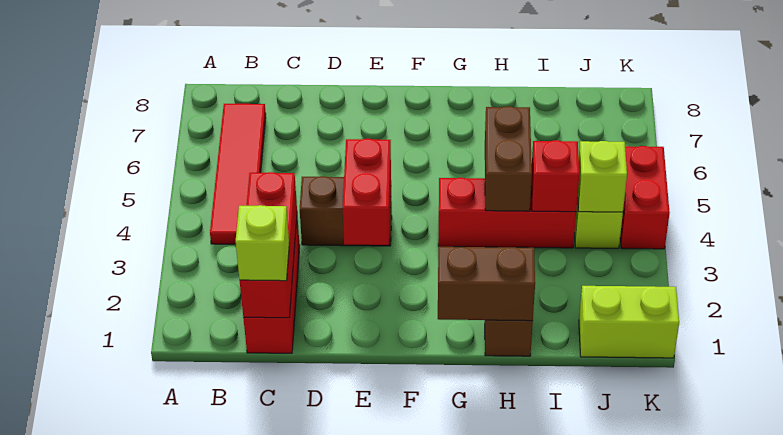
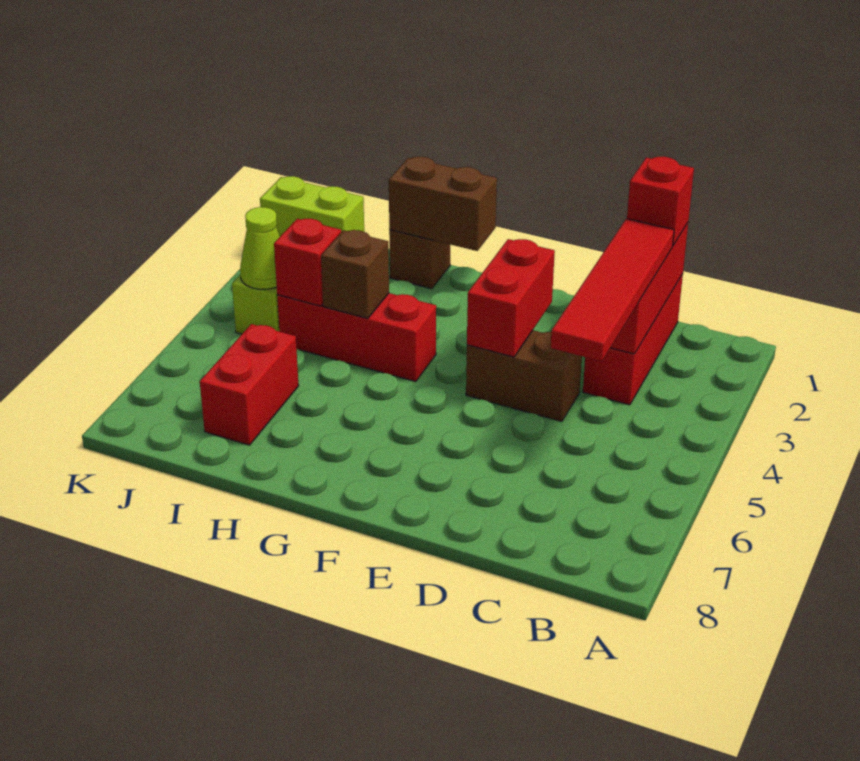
red 1x4 tile [210,104,266,244] -> red 1x4 tile moved to [551,219,674,361]
lime 1x1 brick [236,205,289,281] -> red 1x1 brick [627,157,694,245]
brown 1x2 brick [485,106,532,211] -> brown 1x1 brick [321,230,389,319]
lime 1x1 brick [578,141,627,212] -> lime 1x1 cone [240,207,280,290]
red 1x2 brick [620,146,670,249] -> red 1x2 brick moved to [200,324,299,445]

